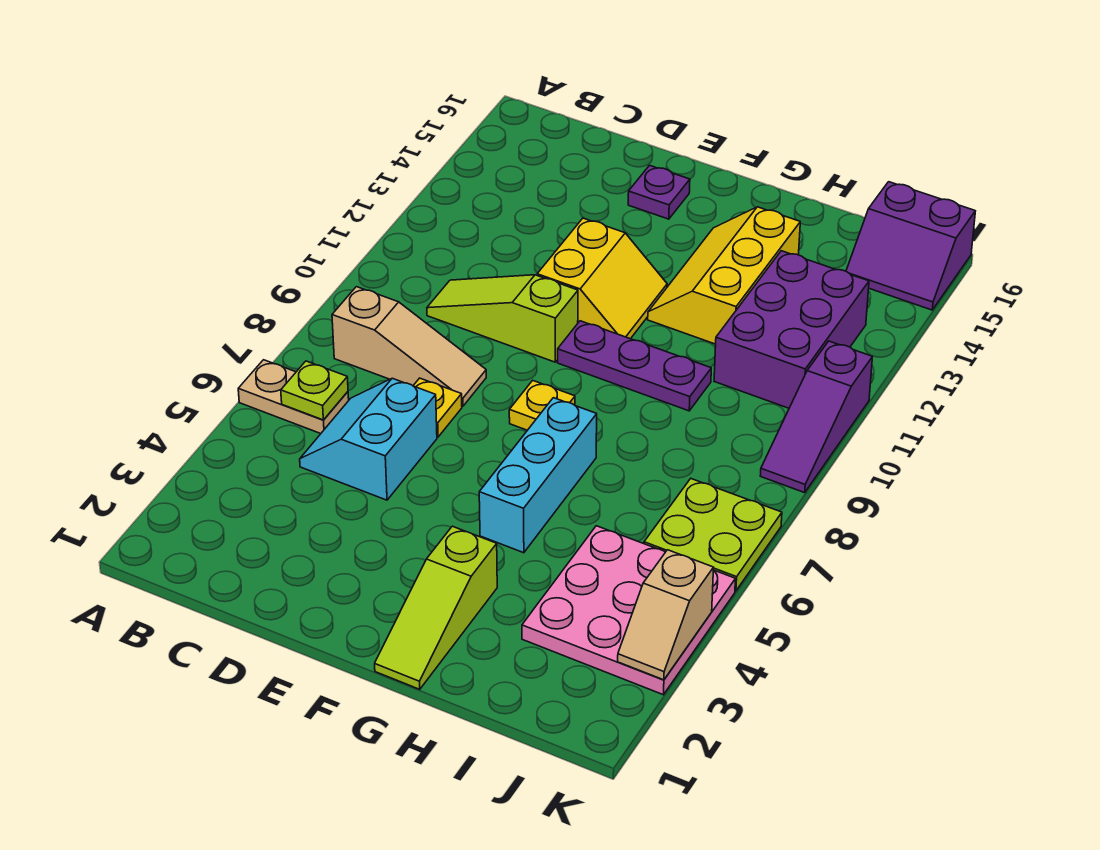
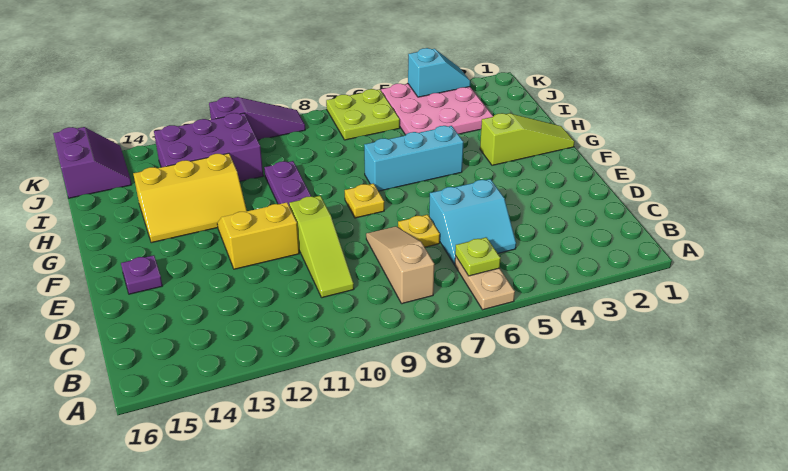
tan 1x2 slope [618,550,714,680] -> cyan 1x2 slope [408,48,470,97]

